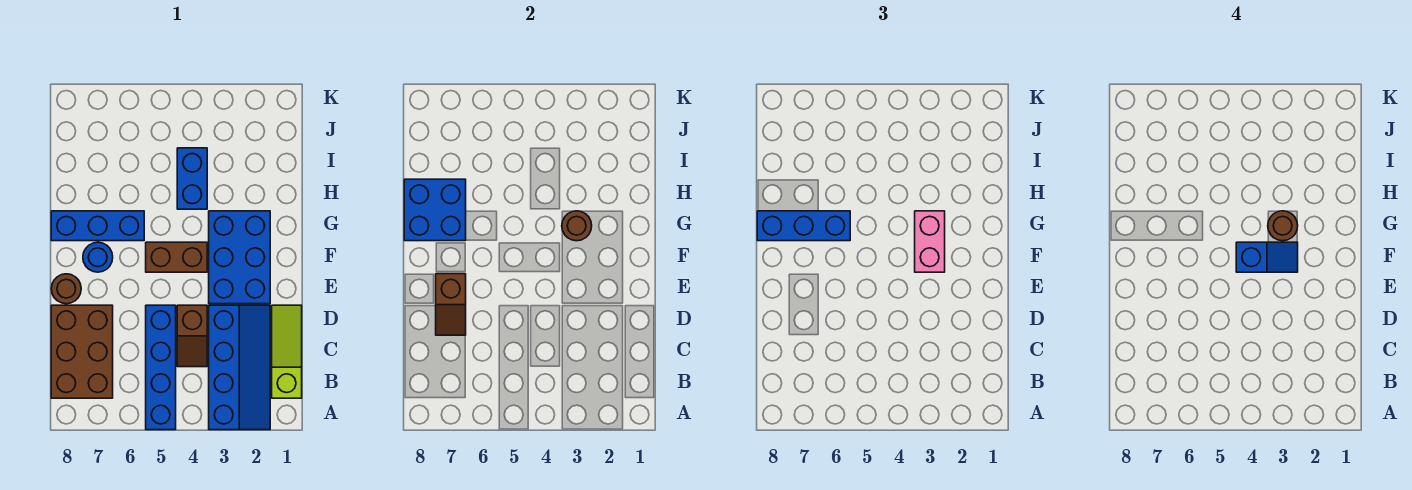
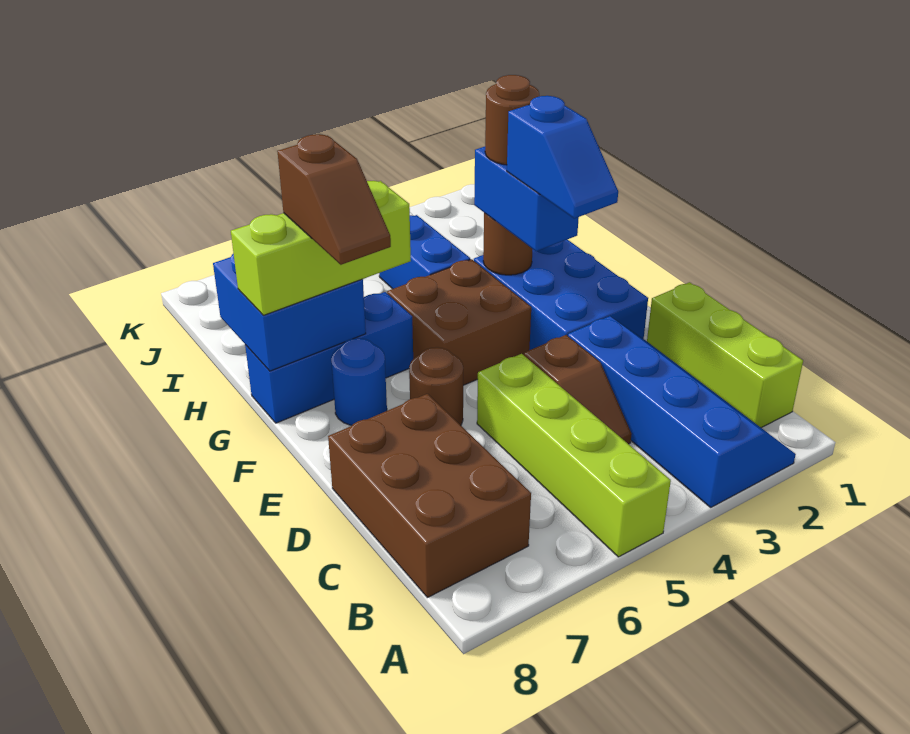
blue 1x4 brick [146,305,176,430] -> lime 1x4 brick [477,354,671,557]
lime 1x3 slope [272,305,302,398] -> lime 1x3 brick [647,282,803,428]
brown 1x2 slope [436,274,466,335] -> brown 1x2 slope moved to [277,134,391,265]
brown 1x1 round brick [51,274,81,304] -> brown 1x1 round brick moved to [409,347,463,425]
pink 1x2 brick [915,211,945,272] -> blue 1x2 brick [474,147,579,251]
blue 1x2 slope [1236,242,1298,272] -> blue 1x2 slope turned to [507,96,618,218]
brown 1x2 brick [146,242,207,272] -> brown 2x2 brick [387,259,531,385]
blue 1x3 brick [757,211,850,241] -> lime 1x3 brick [231,181,411,315]

